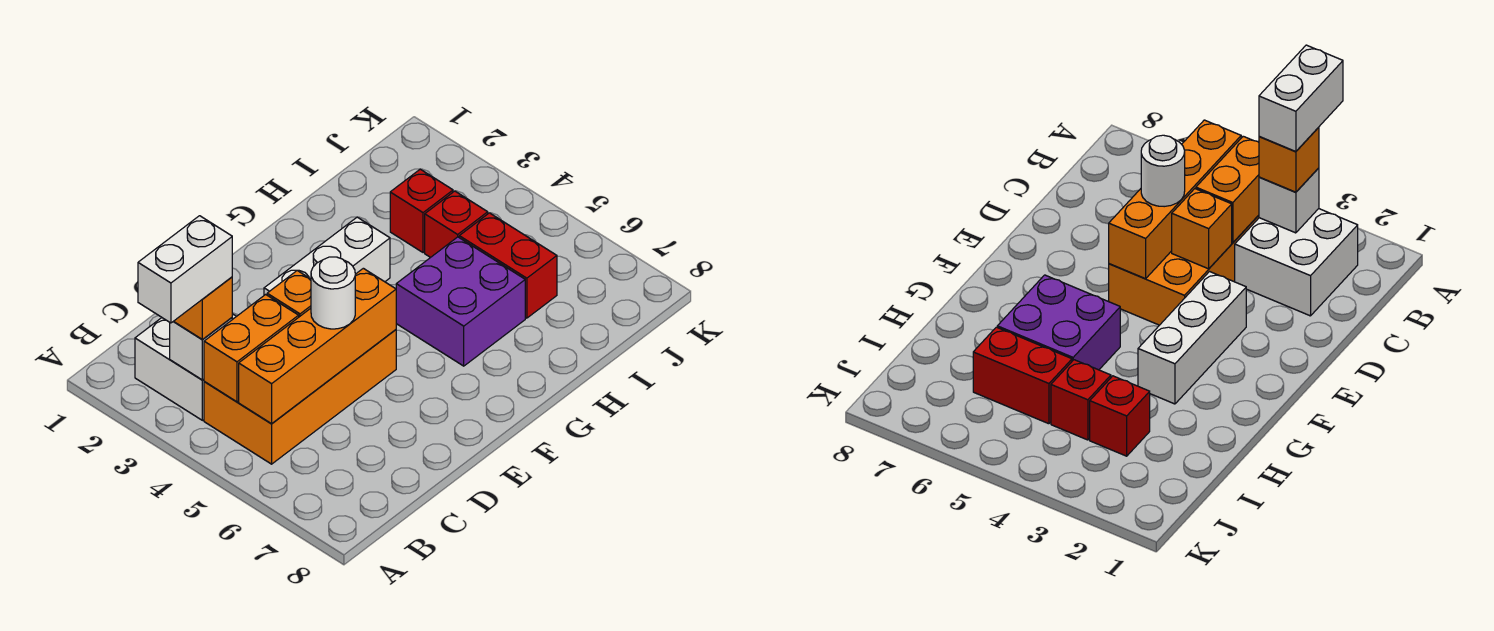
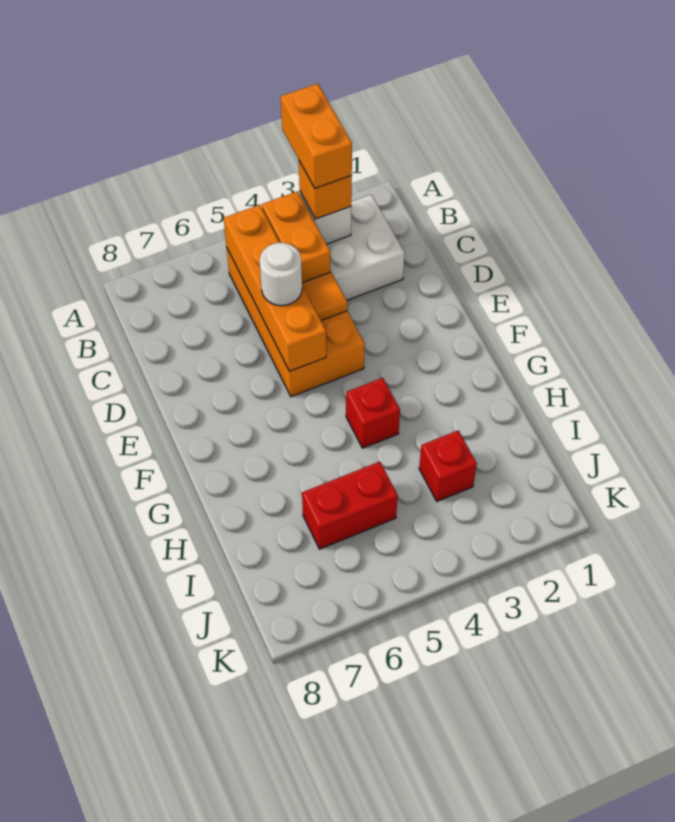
white 1x2 brick [138,216,232,323] -> orange 1x2 brick [281,83,352,188]
orange 1x1 brick [267,270,311,317] -> orange 1x1 tile [302,272,347,321]
white 1x3 brick [264,217,390,295] -> none
purple 2x2 brick [396,237,525,366] -> none
red 1x1 brick [425,191,488,258] -> red 1x1 brick moved to [346,378,400,448]

